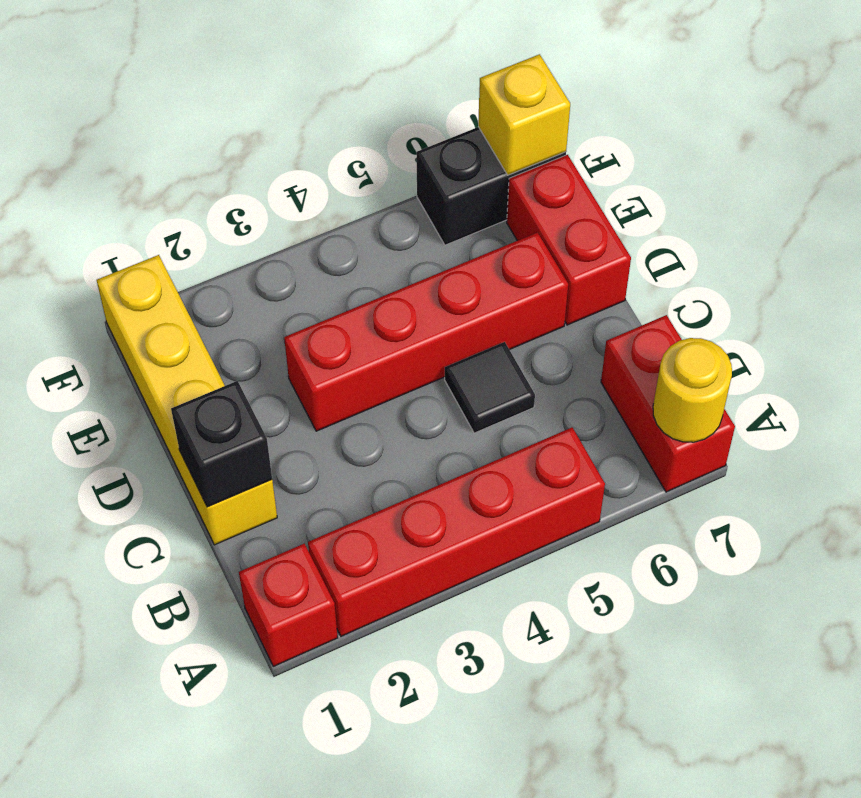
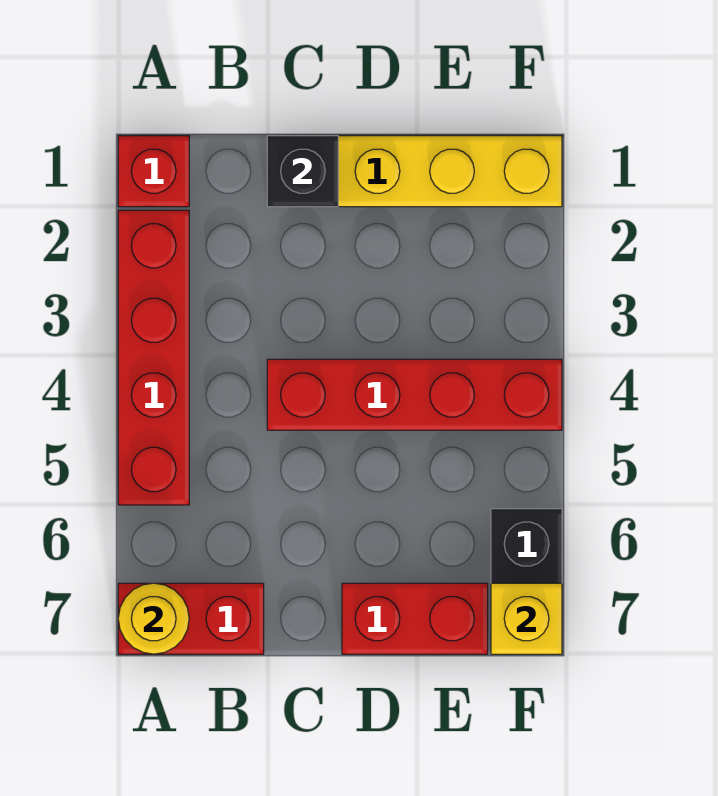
black 1x1 tile [445,342,535,433] -> none
red 1x4 brick [284,233,568,431] -> red 1x4 brick turned to [267,359,562,430]

